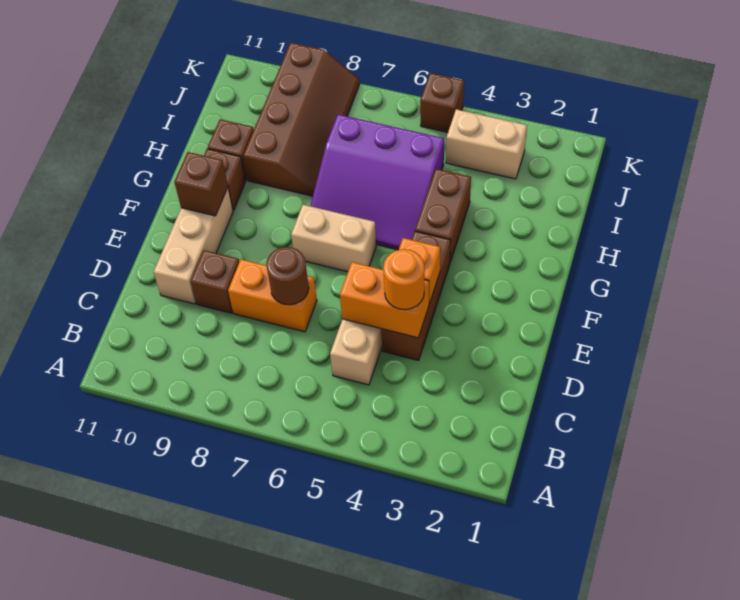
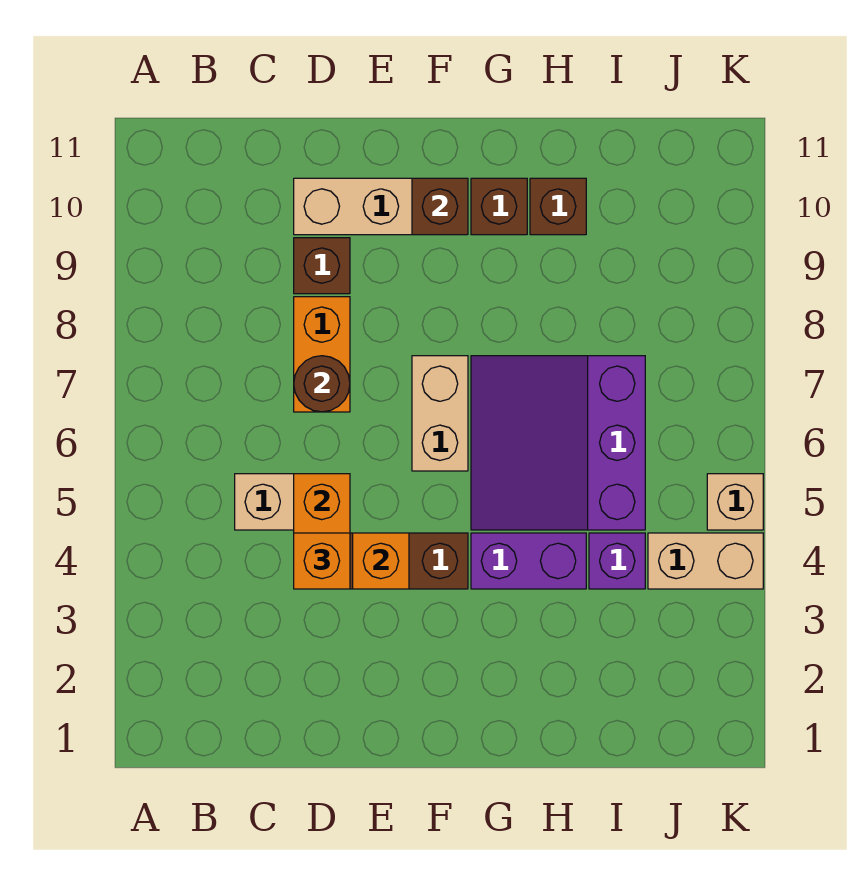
orange 1x1 round brick [383,249,424,310] -> orange 1x1 brick [294,533,350,589]
brown 1x2 brick [415,169,471,262] -> purple 1x2 brick [471,533,586,589]
brown 2x4 slope [243,43,360,196] -> none
none -> purple 1x1 brick [589,533,645,589]
tan 1x2 brick [446,109,527,179] -> tan 1x2 brick turned to [648,533,763,589]
brown 1x1 brick [420,73,464,132] -> tan 1x1 brick [707,474,763,530]

